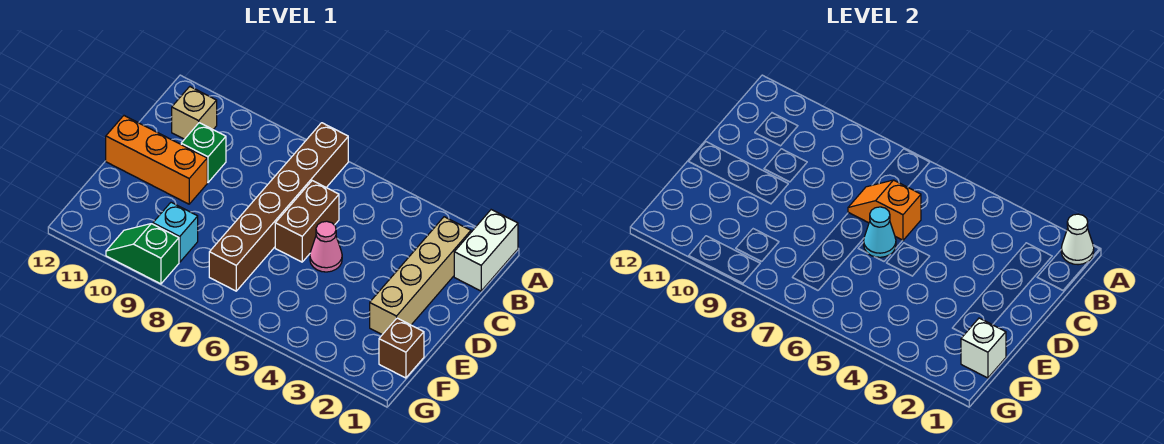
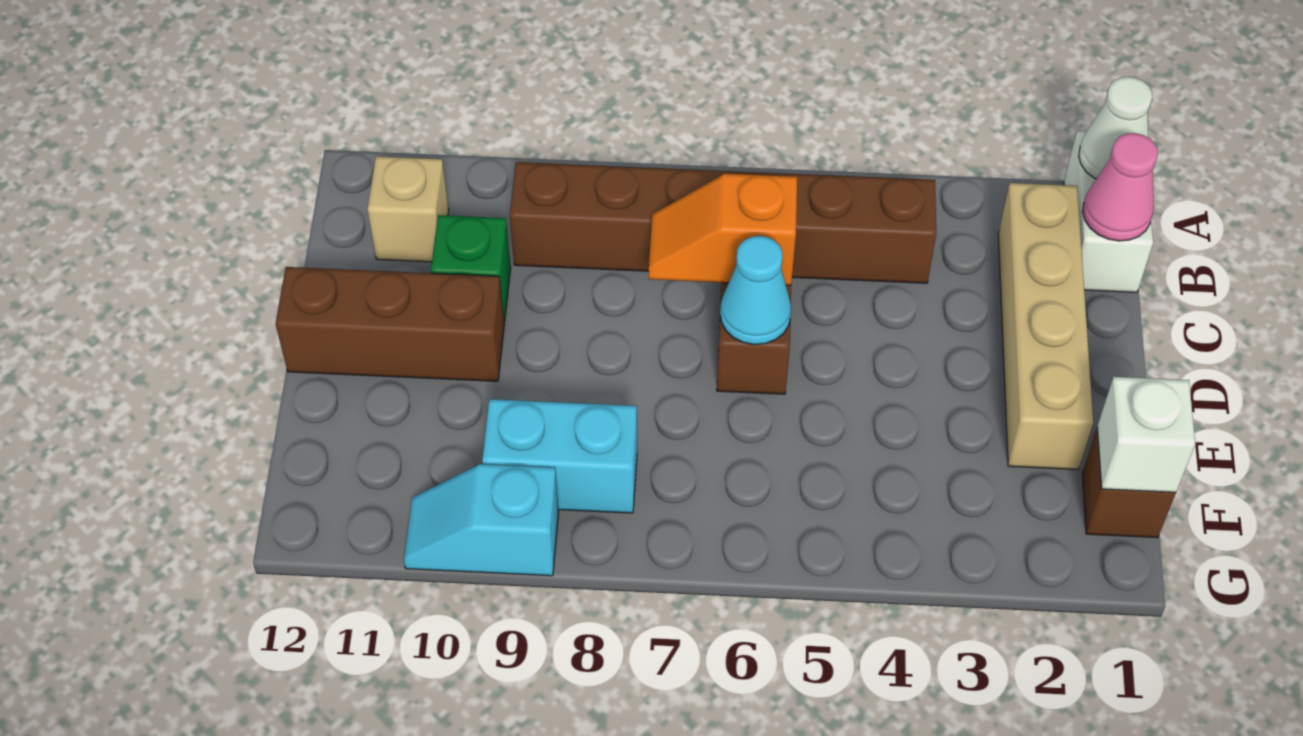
brown 1x6 brick [209,123,348,291] -> brown 1x6 brick turned to [510,162,936,283]
pink 1x1 cone [310,221,342,272] -> pink 1x1 cone moved to [1083,133,1158,241]
orange 1x3 brick [106,116,207,204] -> brown 1x3 brick [275,267,504,381]
cyan 1x1 brick [153,202,198,262] -> cyan 1x2 brick [482,399,637,513]
green 1x2 slope [106,224,179,284] -> cyan 1x2 slope [404,464,558,576]

